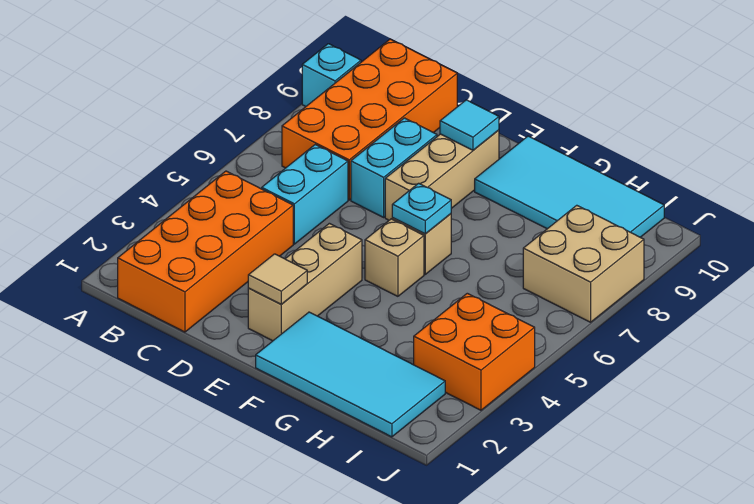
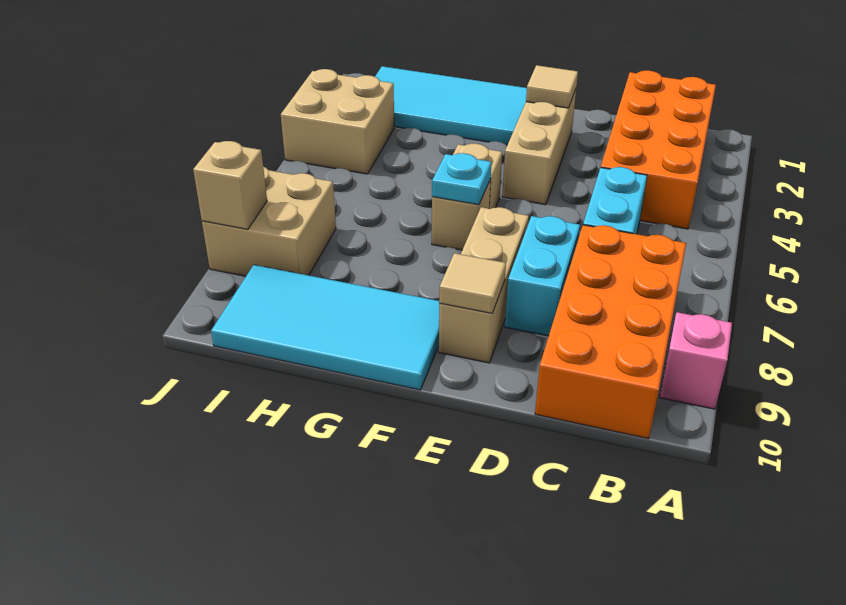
cyan 1x1 brick [302,44,361,106] -> pink 1x1 brick [660,312,732,409]
cyan 1x1 tile [440,100,499,150] -> tan 1x1 tile [439,253,506,313]
orange 2x2 brick [414,293,535,410] -> tan 2x2 brick [281,69,394,174]
none -> tan 1x1 brick [193,141,267,229]

